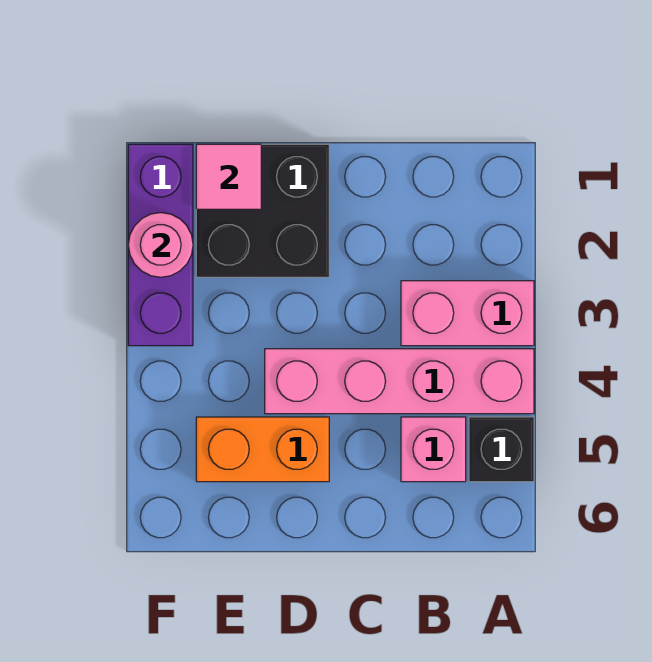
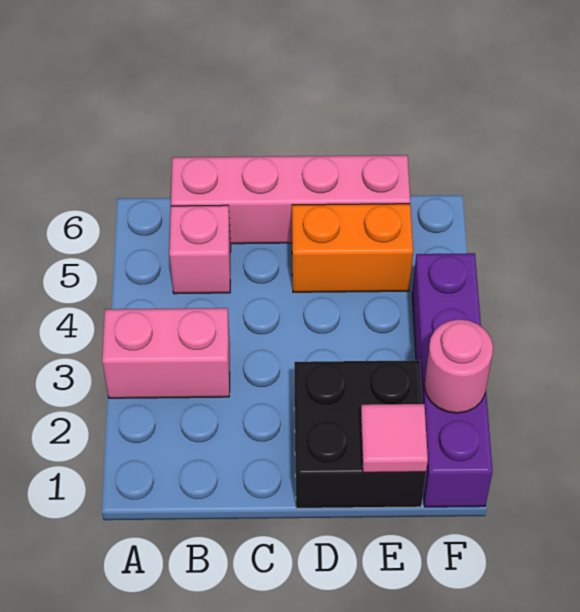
pink 1x4 brick [265,349,534,414] -> pink 1x4 brick moved to [171,155,410,244]
black 1x1 brick [469,417,534,482] -> none
purple 1x3 brick [128,144,193,346] -> purple 1x4 brick [412,253,493,507]

